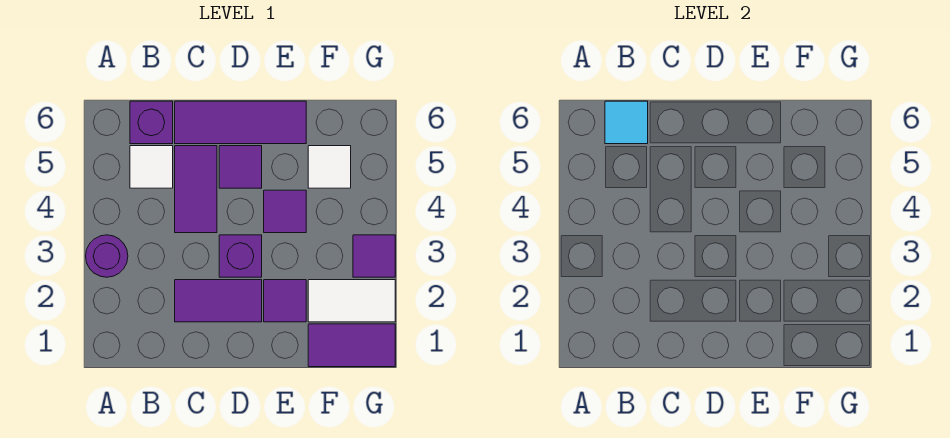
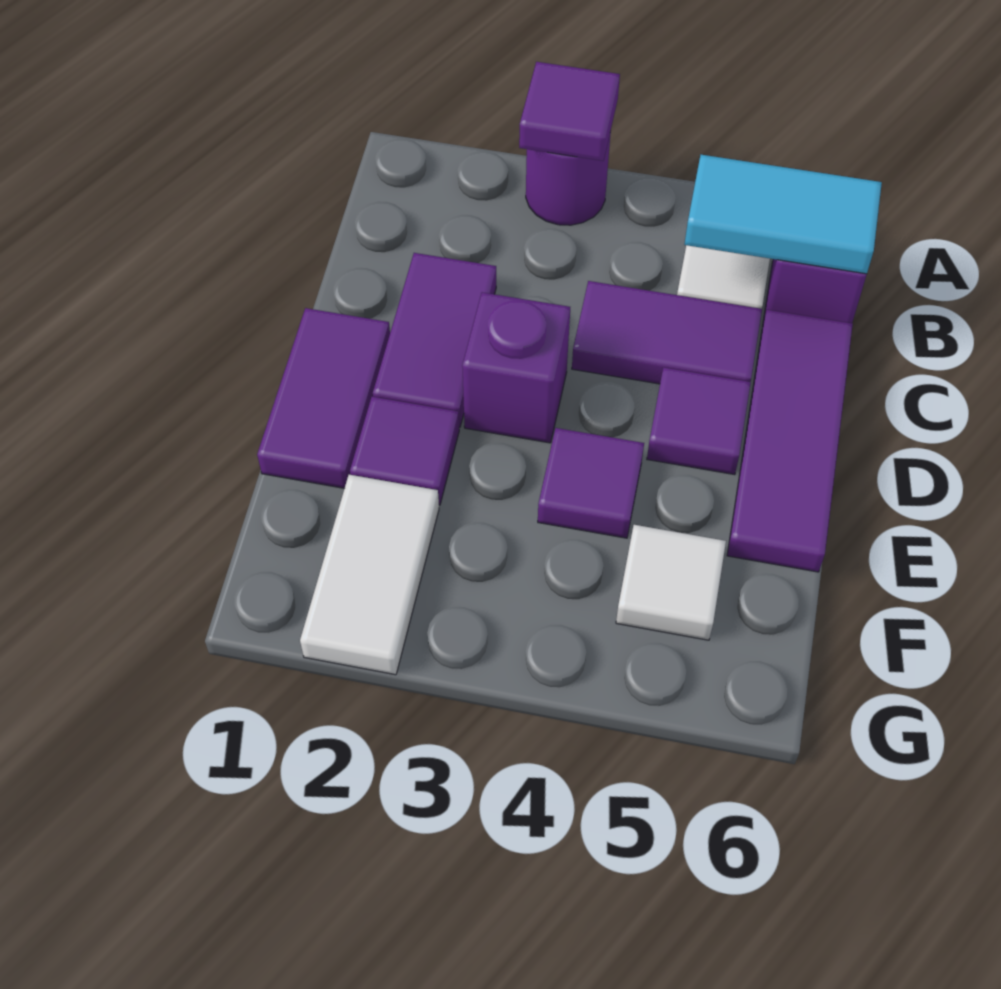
cyan 1x1 tile [605,101,648,144] -> cyan 1x2 tile [684,155,882,274]
purple 1x2 tile [308,324,395,367] -> purple 1x2 tile moved to [257,308,390,488]
purple 1x1 tile [353,235,395,277] -> purple 1x1 tile moved to [519,62,620,161]

